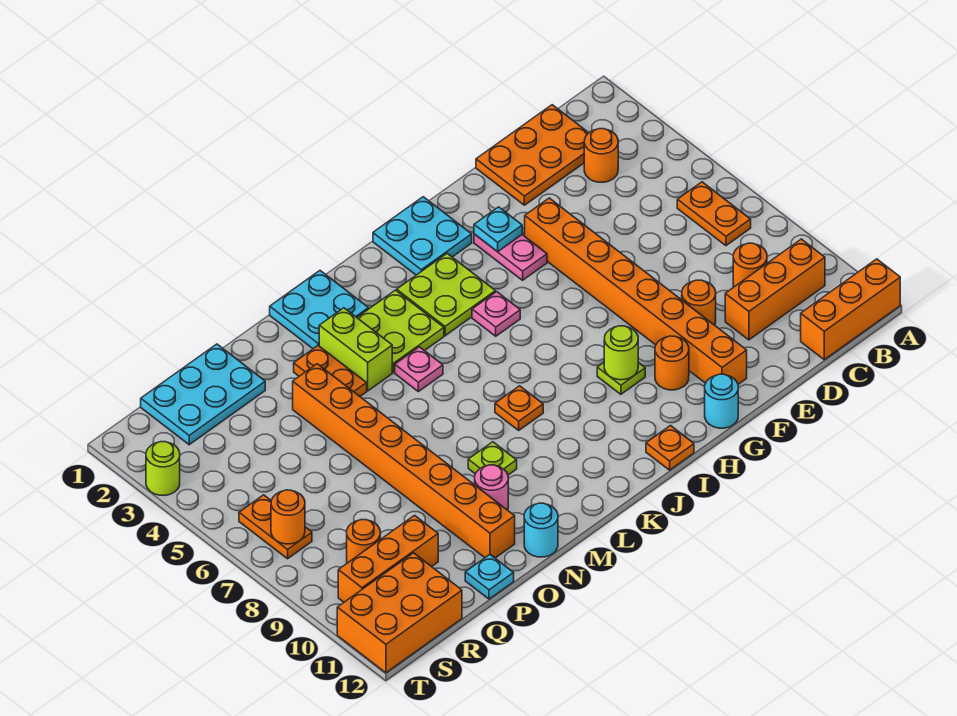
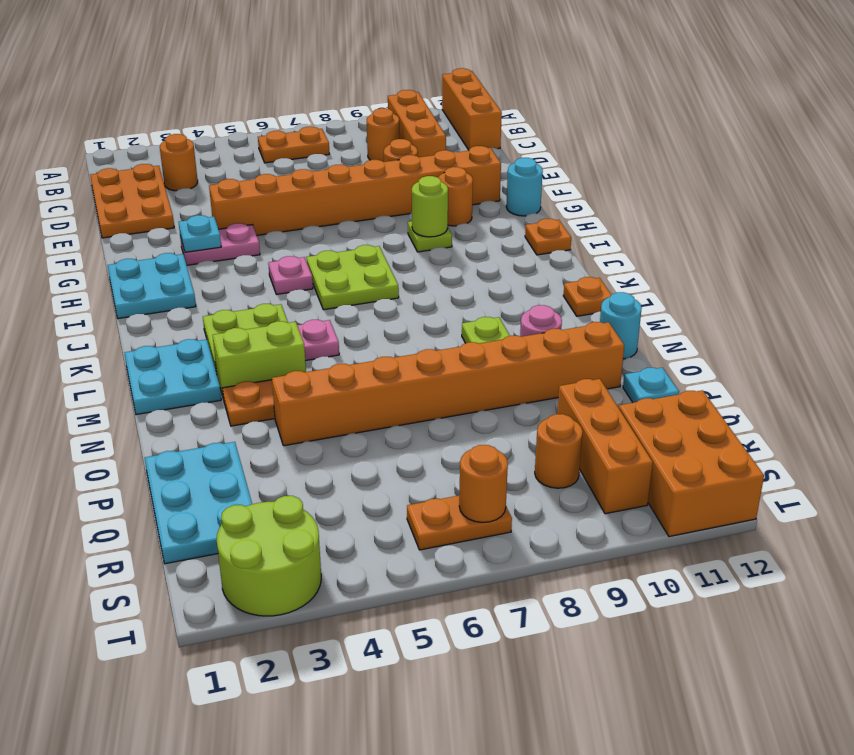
lime 2x2 plate [397,254,496,336] -> lime 2x2 plate moved to [306,245,399,310]
orange 1x1 plate [495,386,543,430] -> orange 1x1 plate moved to [563,277,611,316]
lime 1x1 round brick [146,442,180,495] -> lime 2x2 round brick [217,496,321,616]

